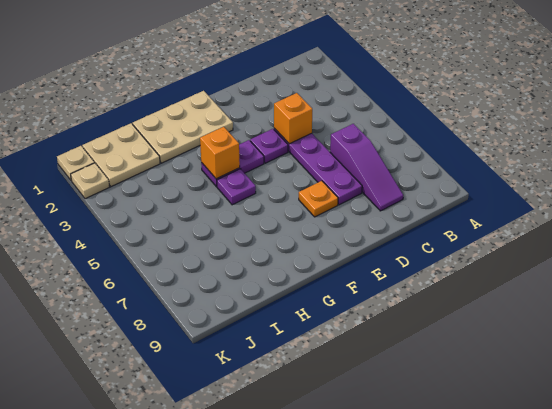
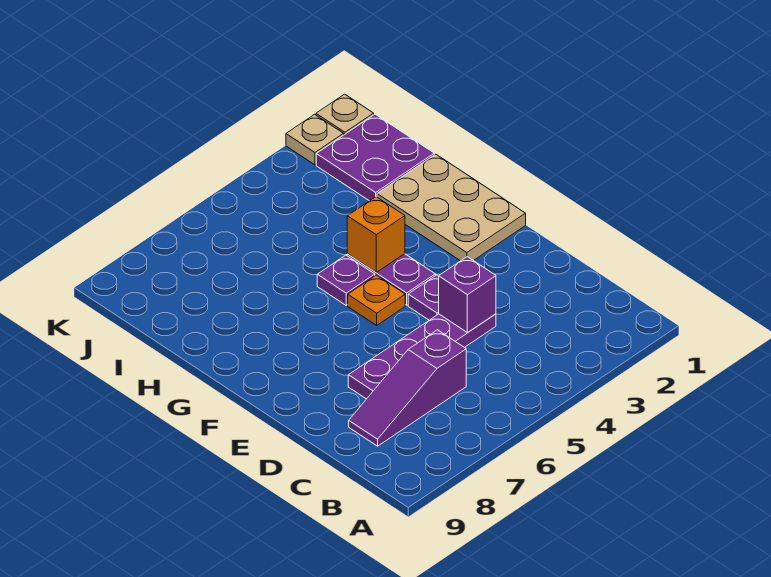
orange 1x1 brick [274,93,312,144] -> purple 1x1 brick [439,257,496,333]
orange 1x1 plate [299,181,338,217] -> orange 1x1 plate moved to [348,275,405,325]
tan 2x2 plate [82,123,160,187] -> purple 2x2 plate [316,114,434,201]

